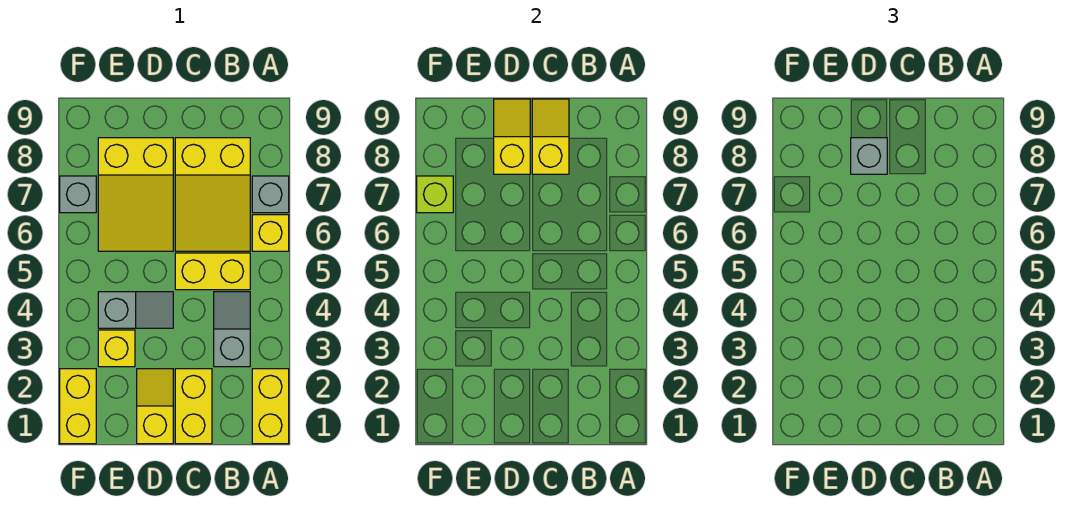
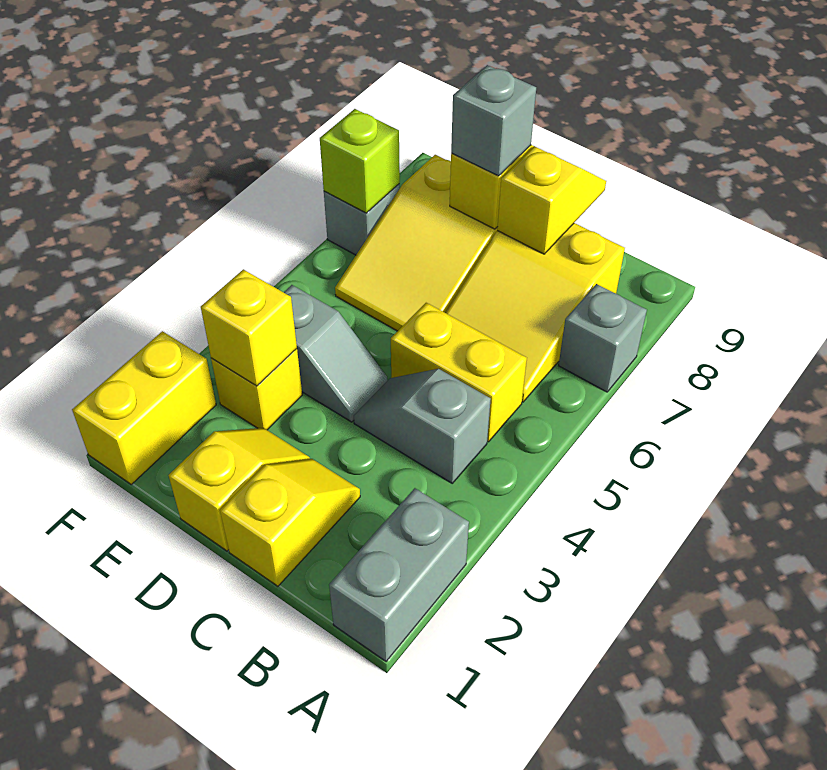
yellow 1x2 brick [252,369,289,444] -> grey 1x2 brick [329,488,469,661]
yellow 1x1 brick [252,215,289,251] -> yellow 1x1 brick moved to [201,269,297,386]
grey 1x2 slope [214,292,250,367] -> grey 1x2 slope turned to [354,369,491,483]
yellow 1x2 brick [175,369,212,444] -> yellow 1x2 slope [220,459,360,586]

